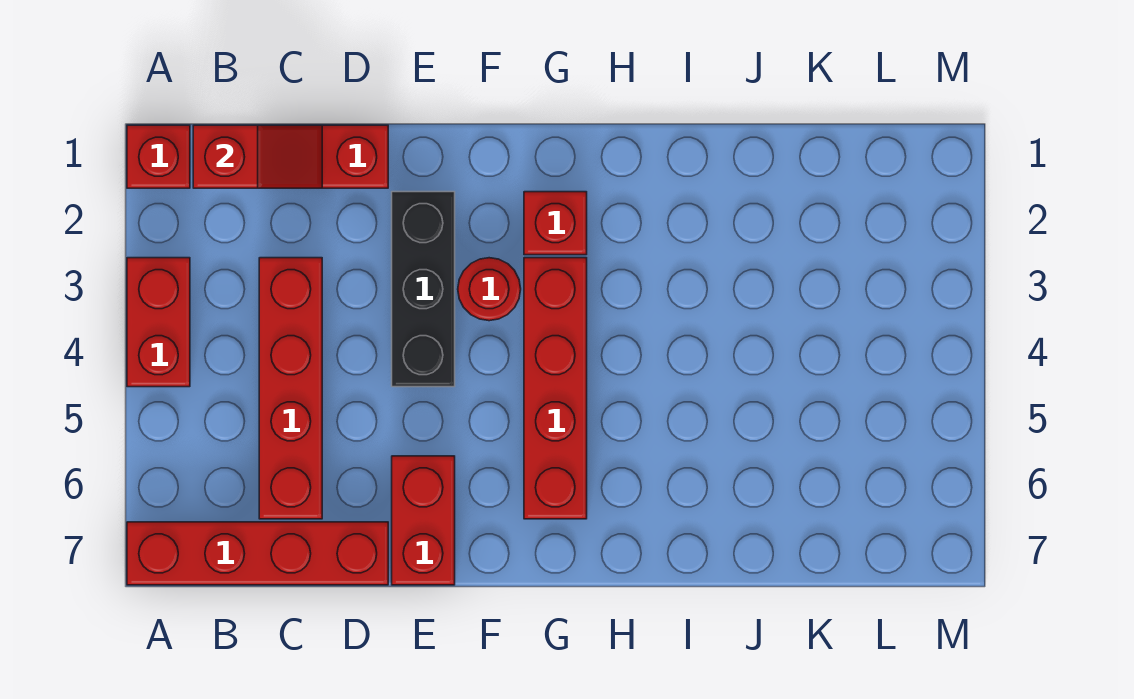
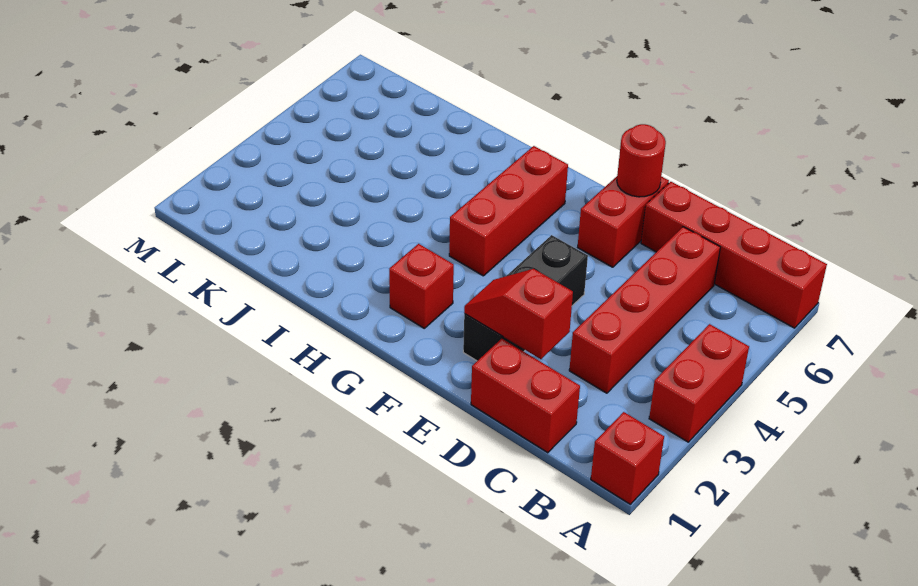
red 1x2 slope [193,125,322,188] -> red 1x2 slope moved to [464,269,573,359]
red 1x1 round brick [458,258,521,321] -> red 1x1 round brick moved to [617,124,666,197]
red 1x4 brick [524,258,587,519] -> red 1x3 brick [449,146,568,276]

